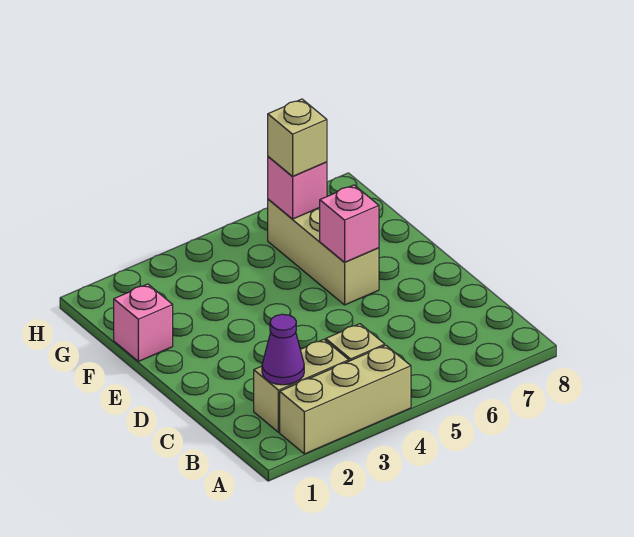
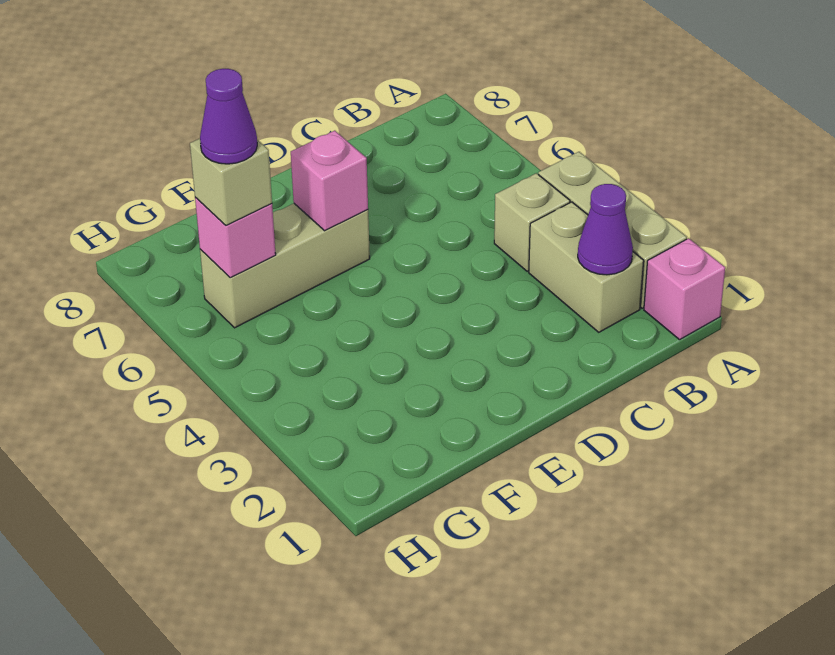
pink 1x1 brick [114,284,173,361] -> pink 1x1 brick moved to [644,238,725,340]
none -> purple 1x1 cone [200,69,257,164]

